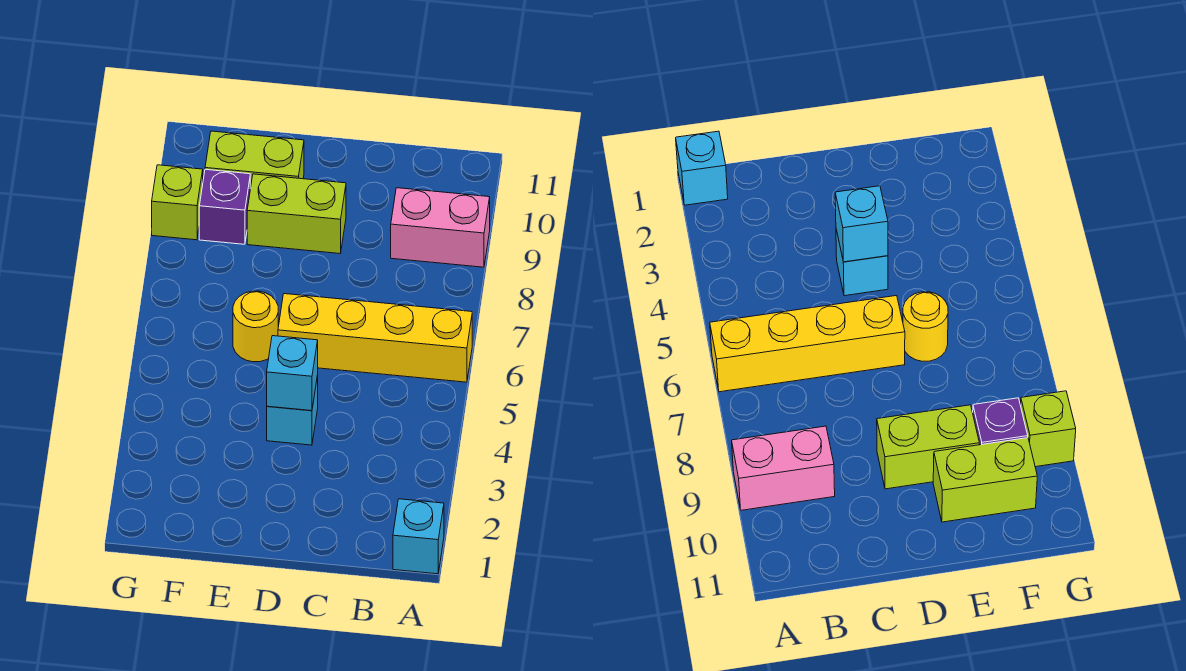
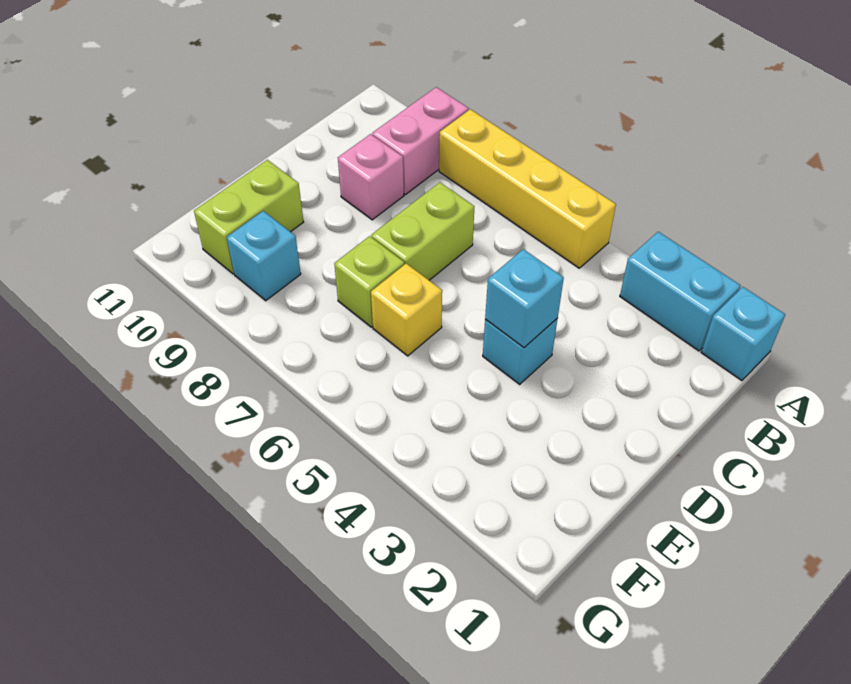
none -> cyan 1x2 brick [620,232,741,351]
yellow 1x4 brick [278,294,472,382] -> yellow 1x4 brick turned to [439,109,616,268]
none -> pink 1x1 brick [338,134,404,220]
lime 1x2 brick [247,174,346,254] -> lime 1x2 brick moved to [371,182,474,280]
yellow 1x1 round brick [233,291,278,362] -> yellow 1x1 brick [371,264,442,356]
purple 1x1 brick [199,169,250,244] -> cyan 1x1 brick [227,211,301,301]
lime 1x1 brick [152,165,203,240] -> lime 1x1 brick moved to [334,236,404,327]

